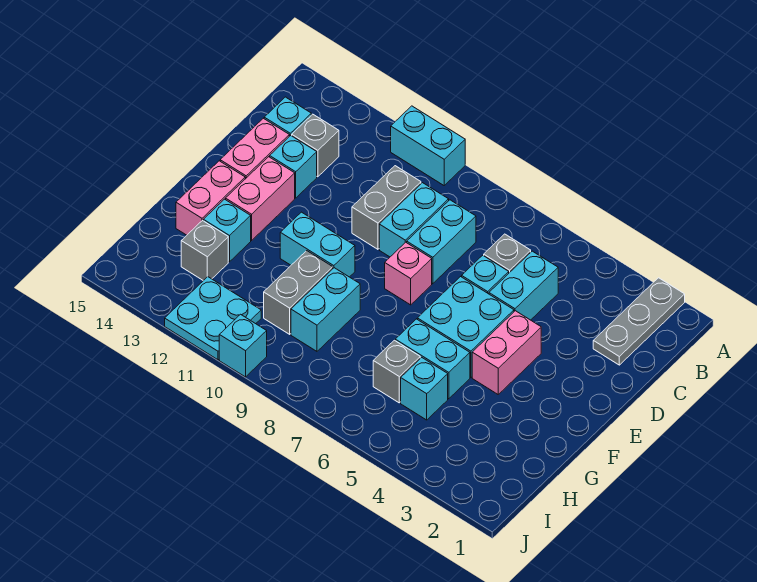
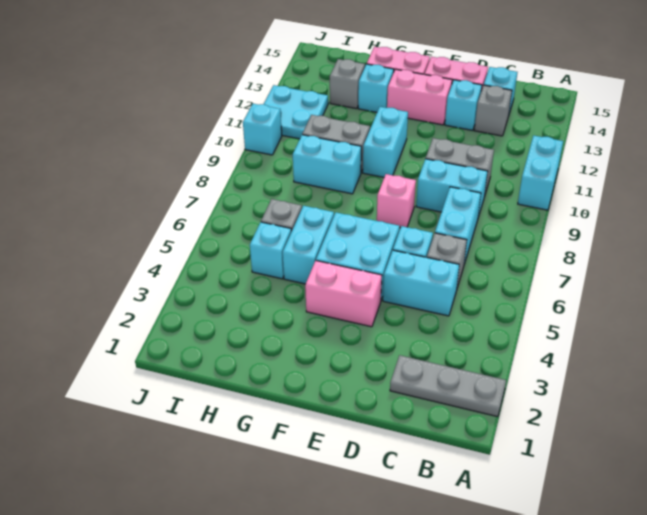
cyan 1x2 brick [407,200,476,284] -> cyan 1x2 brick turned to [435,187,481,264]

